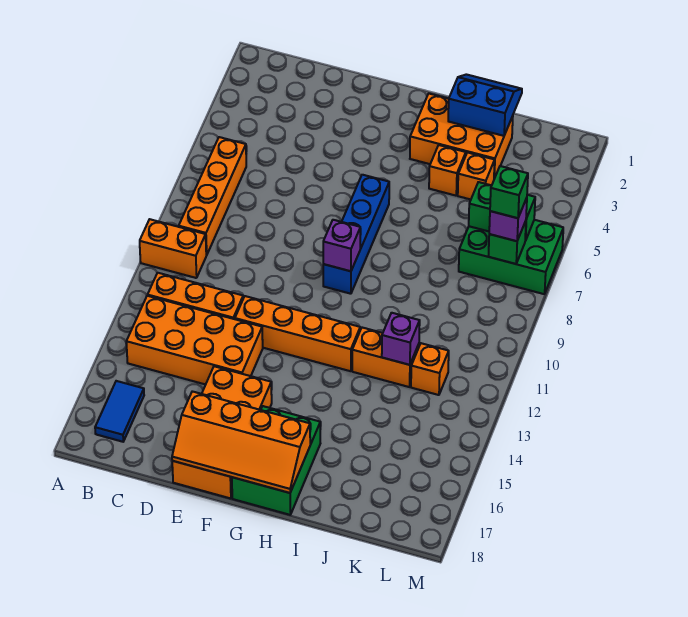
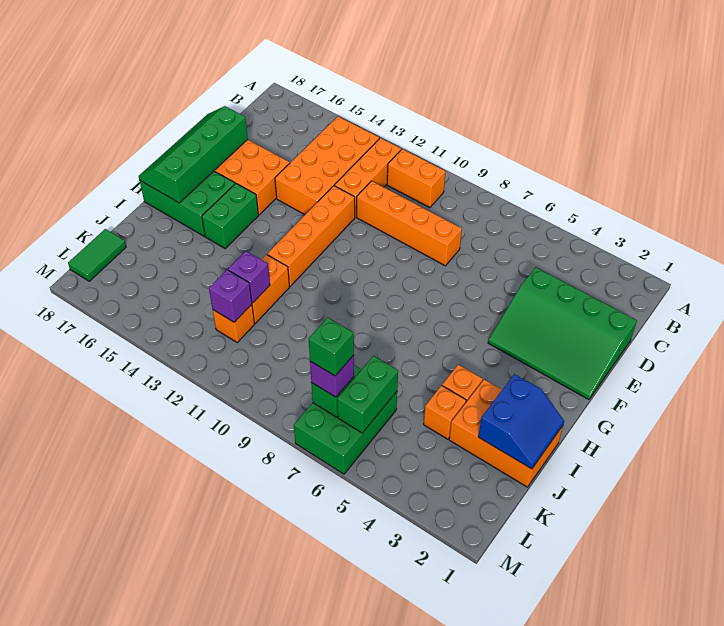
orange 1x2 brick [140,219,206,278] -> orange 1x2 brick turned to [387,149,446,208]
orange 1x4 brick [179,137,246,255] -> orange 1x4 brick moved to [357,181,462,266]
blue 1x2 tile [95,381,144,442] -> none
none -> green 3x4 slope [488,267,637,400]
orange 2x4 slope [172,391,310,493] -> green 2x4 slope [139,106,248,203]
blue 1x4 brick [323,175,389,294] -> none
purple 1x1 brick [323,220,360,271] -> purple 1x1 brick moved to [209,270,252,322]
none -> green 1x2 brick [202,184,259,248]
orange 2x3 brick [410,94,513,179] -> orange 2x3 brick turned to [449,380,563,487]
none -> green 1x2 tile [68,229,126,281]

